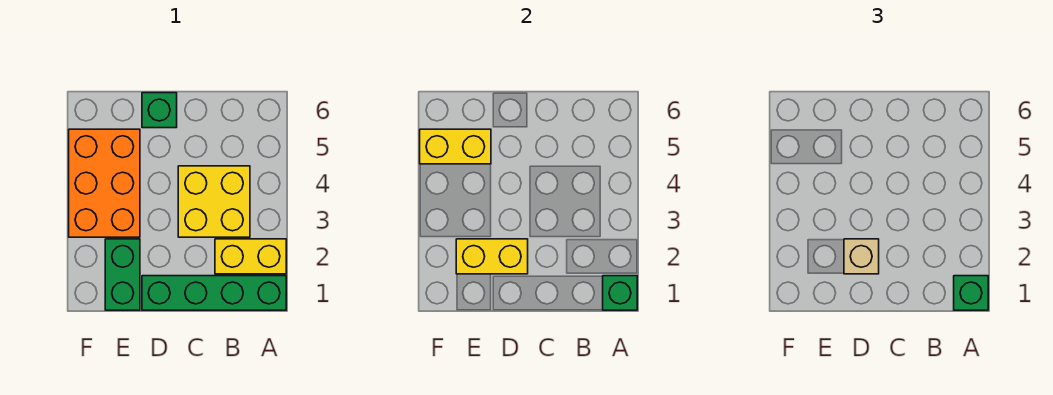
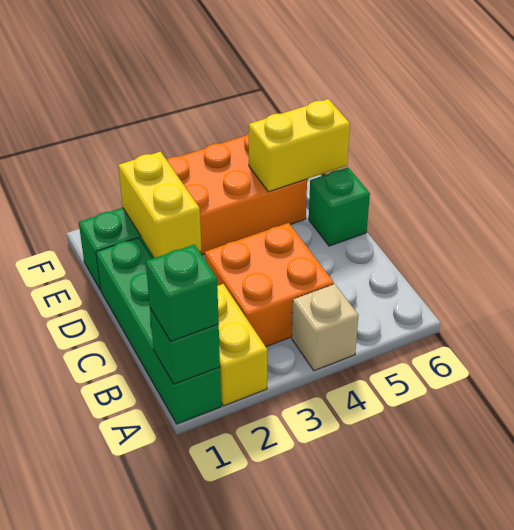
yellow 2x2 brick [178,166,250,237] -> orange 2x2 brick [205,223,334,347]
tan 1x1 brick [844,239,879,274] -> tan 1x1 brick moved to [292,284,359,371]
yellow 1x2 brick [420,129,491,164] -> yellow 1x2 brick turned to [249,99,350,192]

